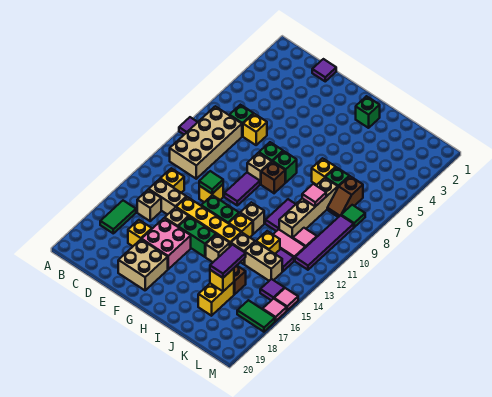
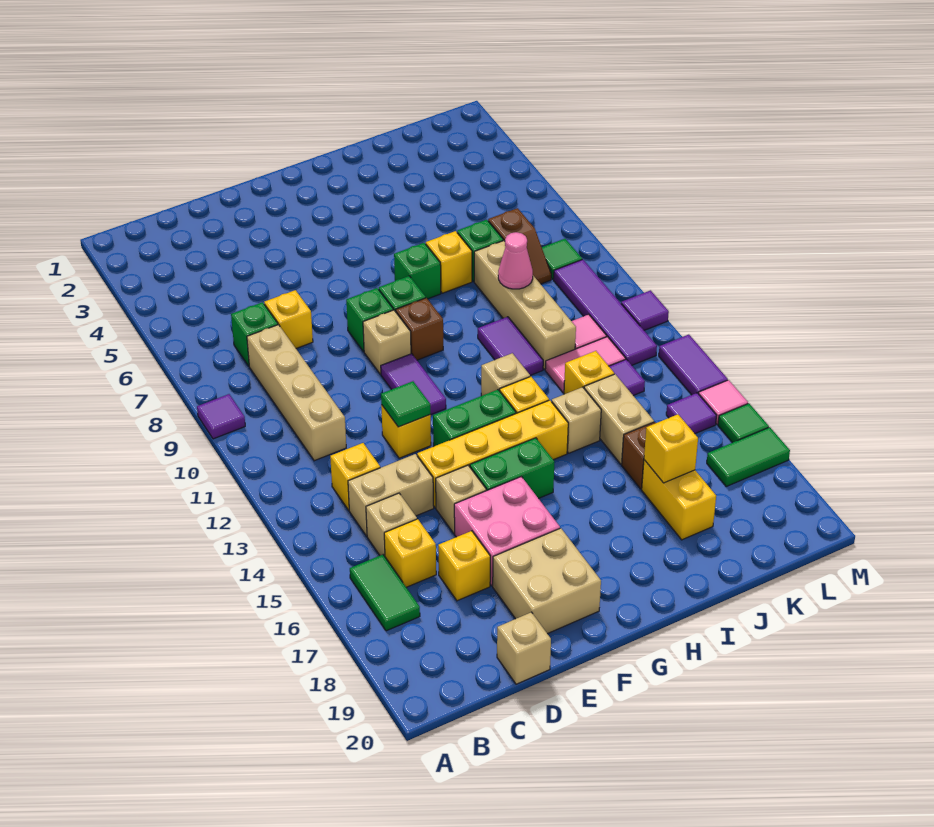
tan 2x4 brick [170,106,242,179] -> tan 1x4 brick [247,325,346,461]
none -> yellow 1x1 brick [384,519,436,587]
purple 1x1 tile [312,59,336,81] -> purple 1x1 tile moved to [621,290,669,330]
green 1x1 brick [356,96,380,128] -> green 1x1 brick moved to [394,243,441,299]
tan 1x1 brick [206,234,230,262] -> tan 1x1 brick moved to [497,612,551,684]
pink 1x1 tile [302,184,326,207] -> pink 1x1 cone [498,232,533,289]
tan 1x2 brick [245,242,282,281] -> tan 1x2 brick turned to [584,374,654,464]
purple 1x2 tile [210,245,246,278] -> purple 1x2 tile moved to [659,335,728,395]
pink 1x1 tile [263,299,287,321] -> green 1x1 tile [718,404,769,443]

